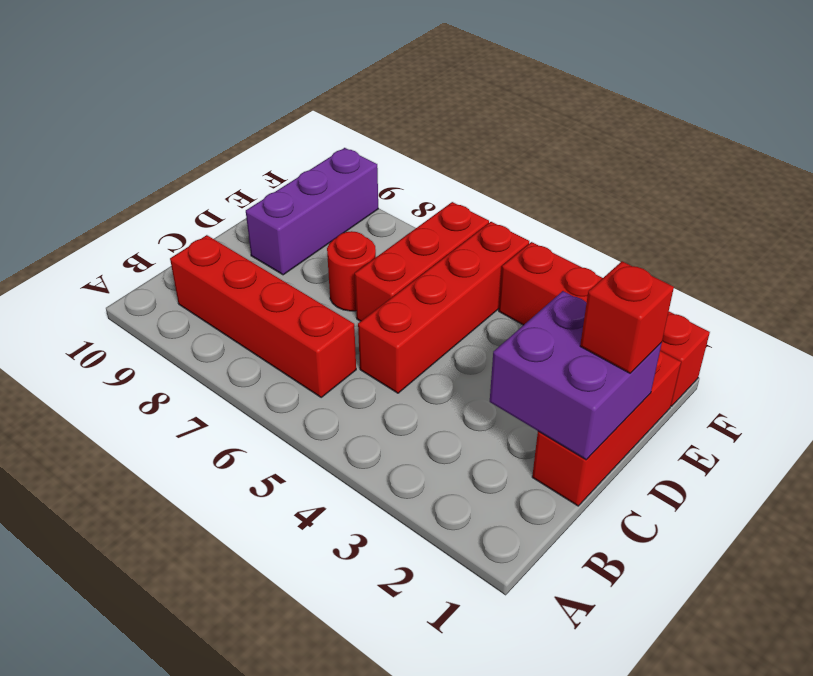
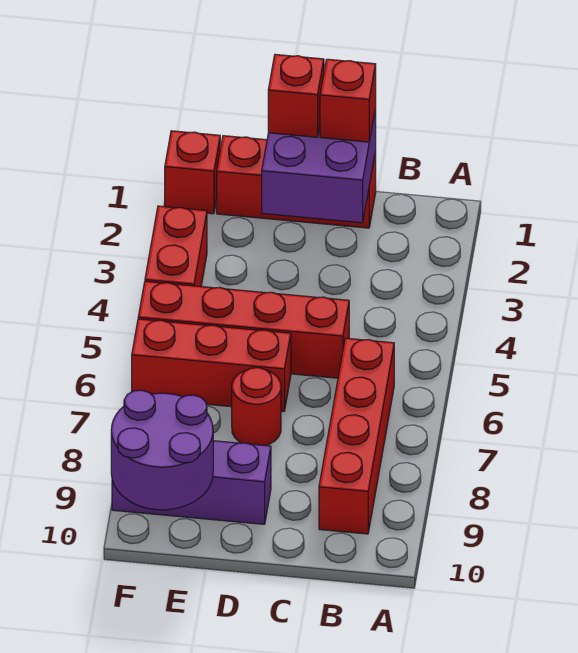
none -> red 1x1 brick [320,59,376,142]
none -> purple 2x2 round brick [111,390,213,510]

